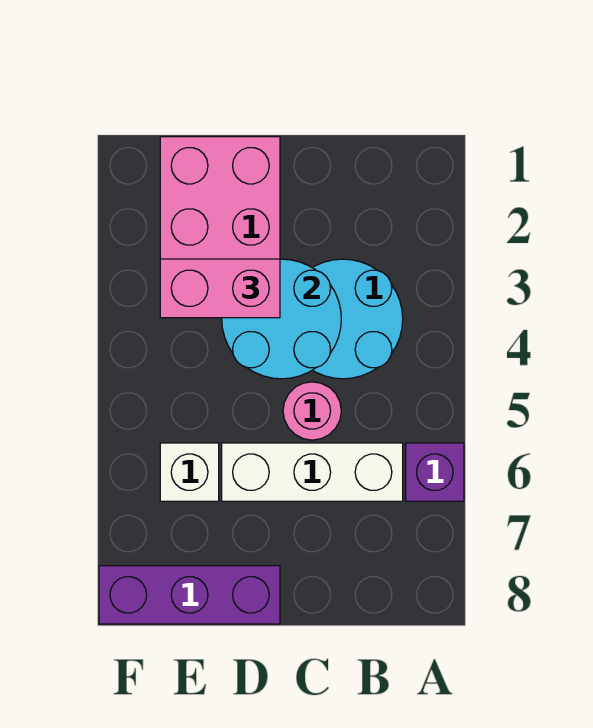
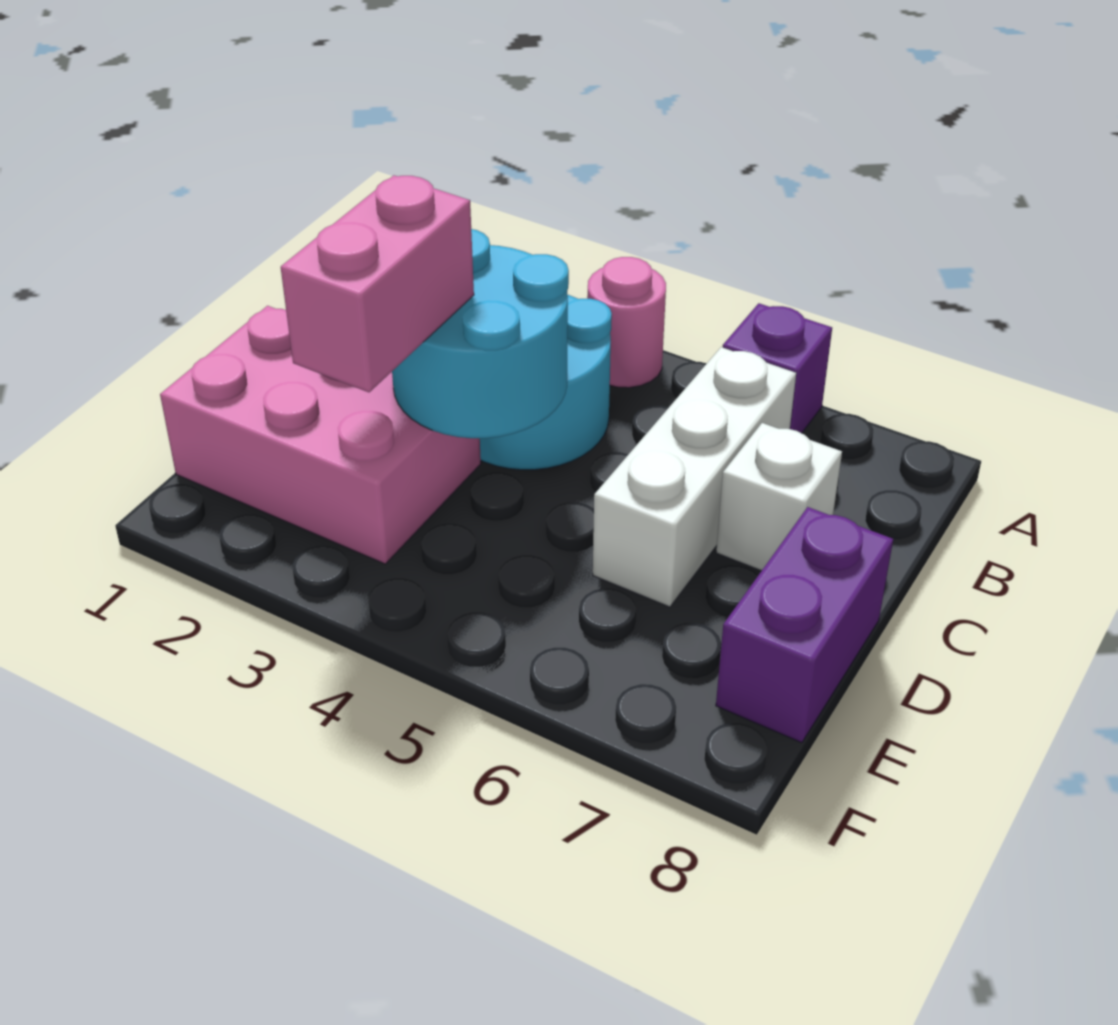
pink 1x1 round brick [283,382,341,440] -> pink 1x1 round brick moved to [587,257,666,388]
purple 1x3 brick [99,566,280,624] -> purple 1x2 brick [716,507,893,743]
white 1x1 brick [160,443,219,501] -> white 1x1 brick moved to [716,423,842,571]

